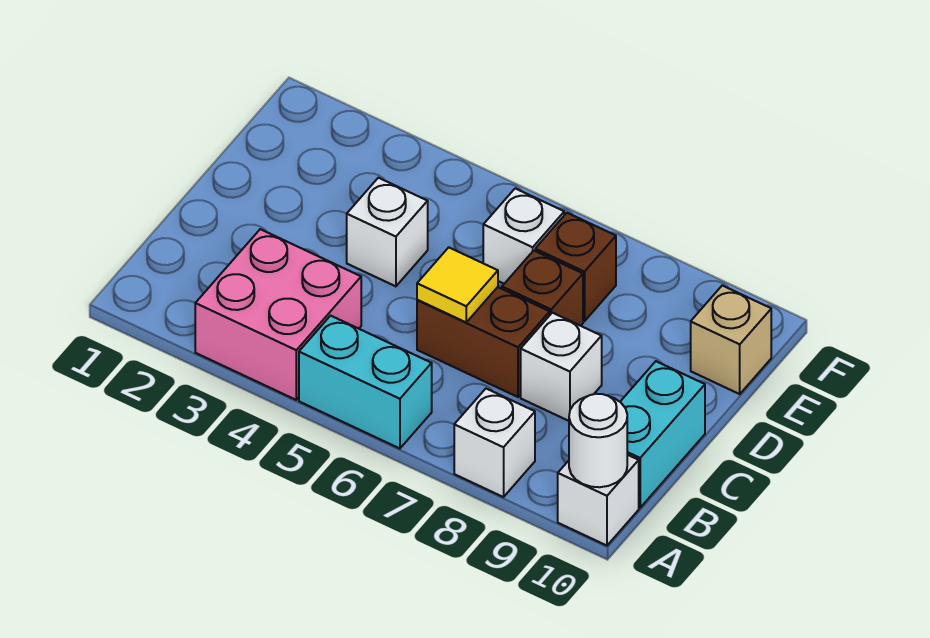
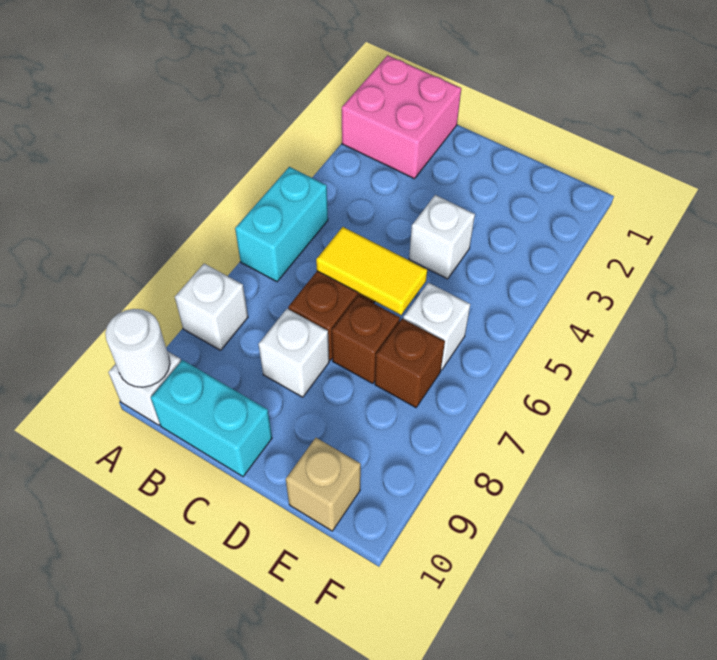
pink 2x2 brick [195,229,361,400] -> pink 2x2 brick moved to [342,55,461,179]
yellow 1x1 tile [417,247,498,322] -> yellow 1x2 tile [316,227,427,315]

